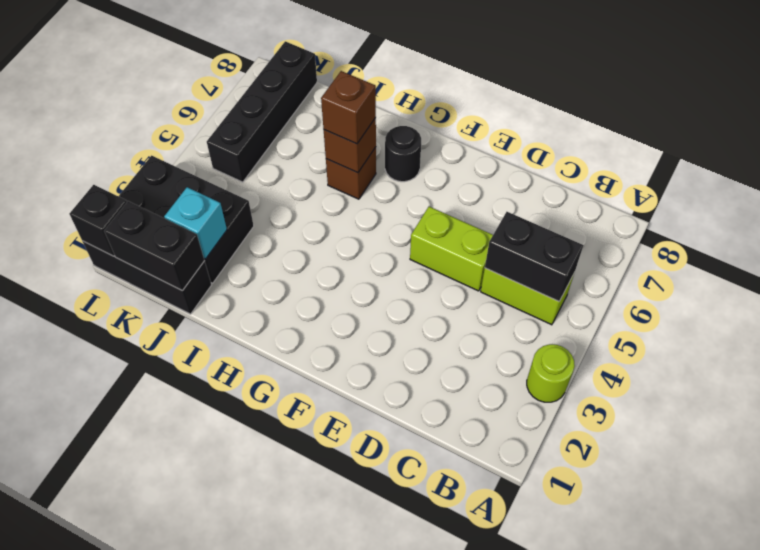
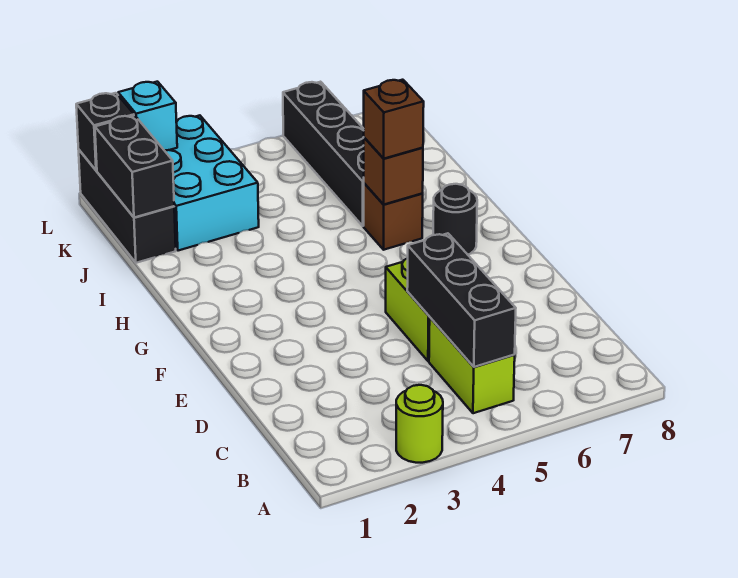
black 1x2 brick [485,212,583,301] -> black 1x3 brick [407,233,516,367]
black 2x3 brick [119,156,254,283] -> cyan 2x3 brick [165,115,259,251]
cyan 1x1 brick [164,187,227,259] -> cyan 1x1 brick moved to [118,82,177,151]
black 1x4 brick [207,41,317,182] -> black 1x4 brick turned to [283,82,364,226]

